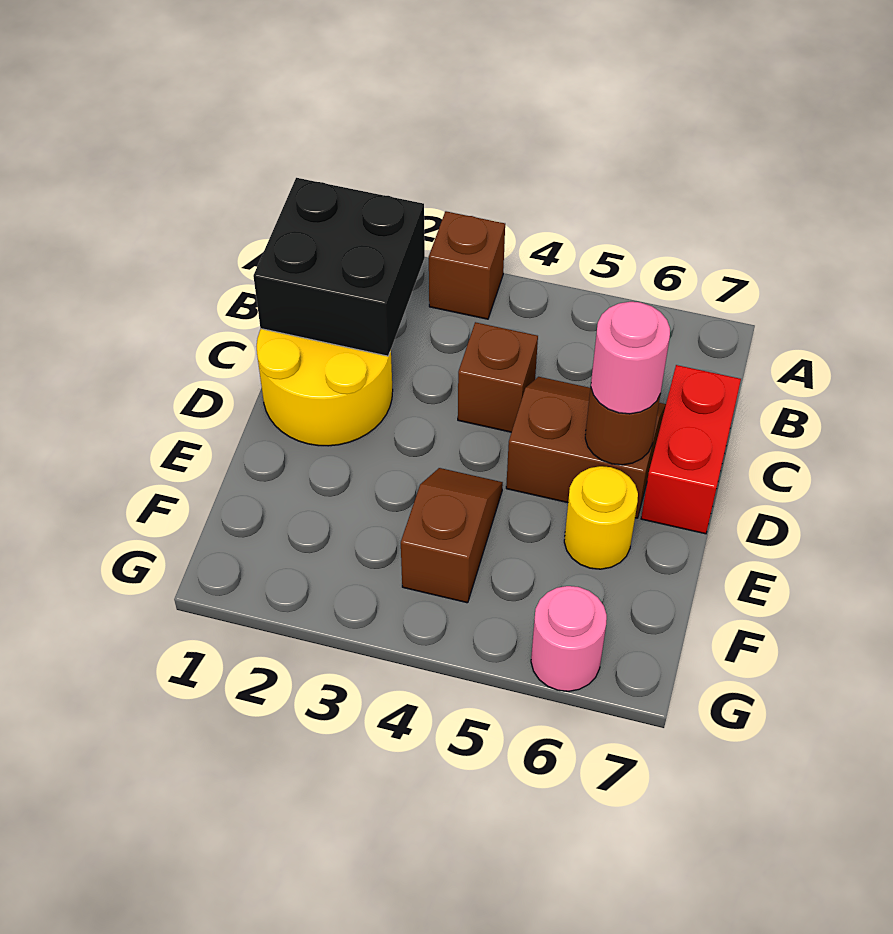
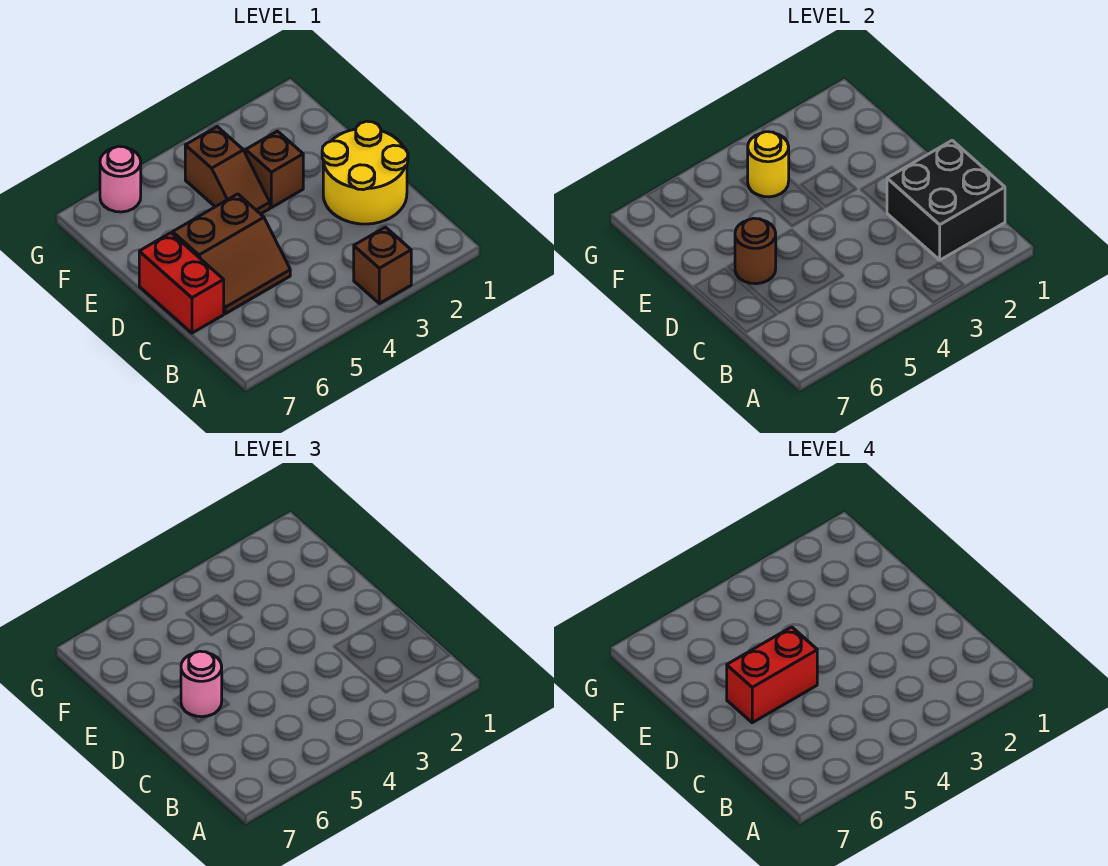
brown 1x1 brick [458,322,538,432] -> brown 1x1 brick moved to [246,131,303,208]
none -> red 1x2 brick [727,627,817,723]
yellow 1x1 round brick [564,466,638,569] -> yellow 1x1 round brick moved to [748,132,789,197]

